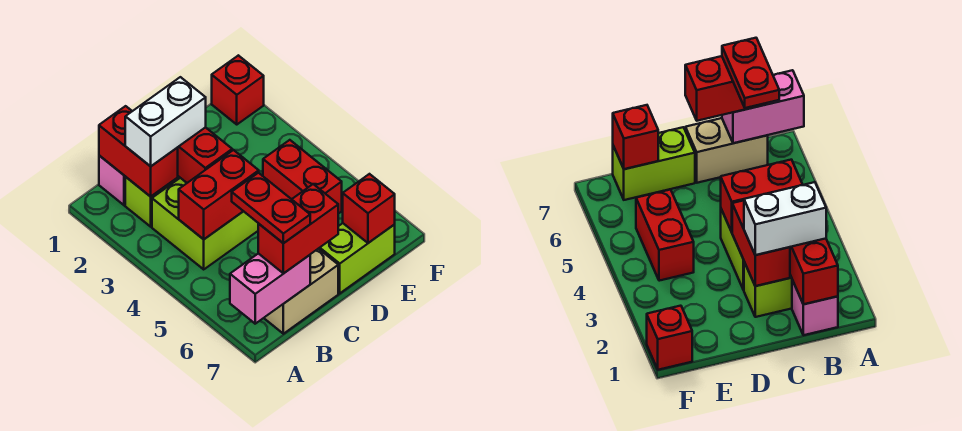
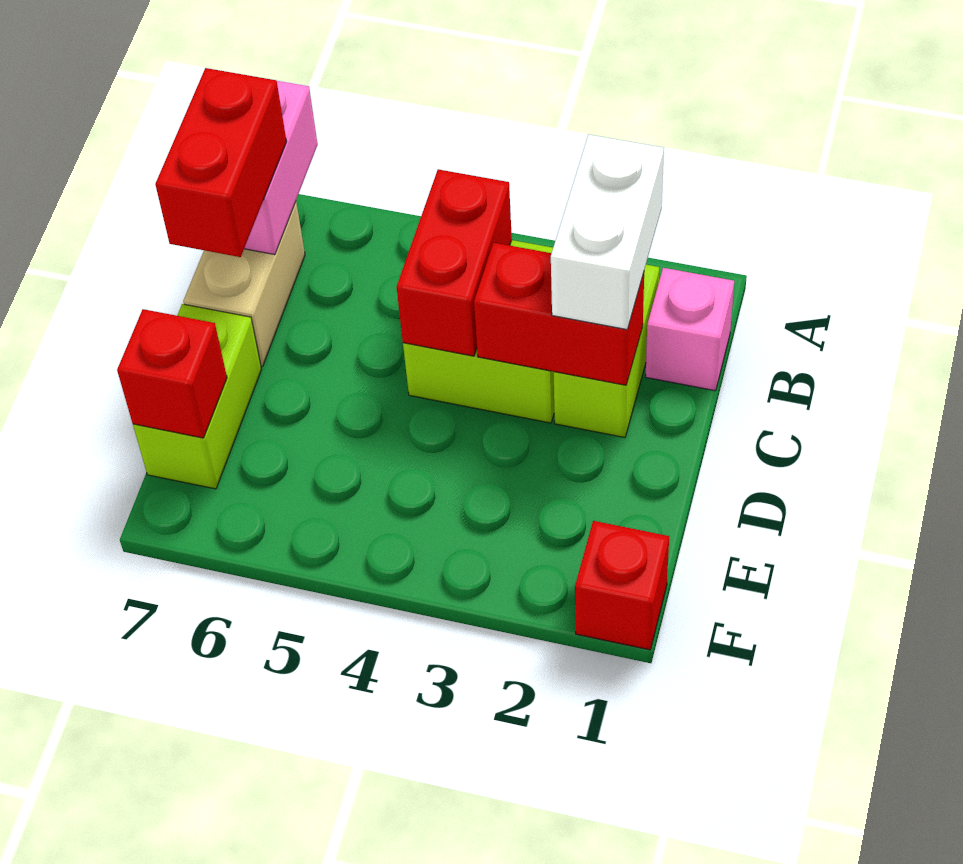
red 1x2 brick [99,106,178,197] -> none
red 1x2 plate [232,173,310,243] -> none
red 1x2 brick [263,140,342,214] -> none

